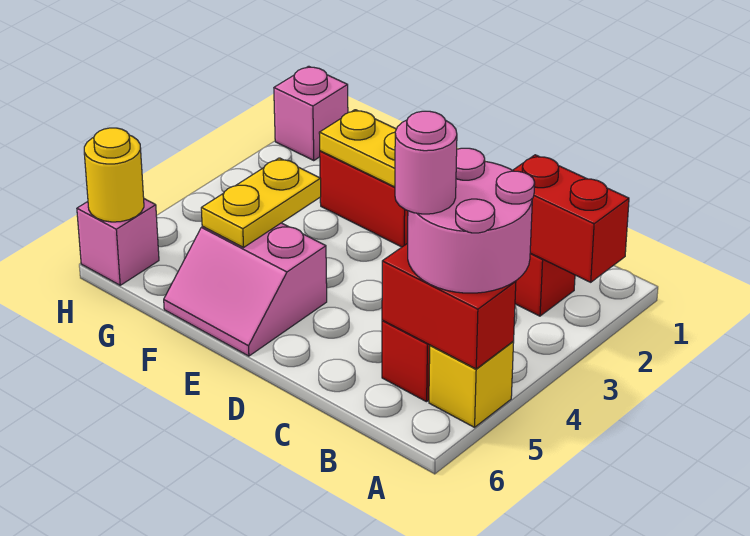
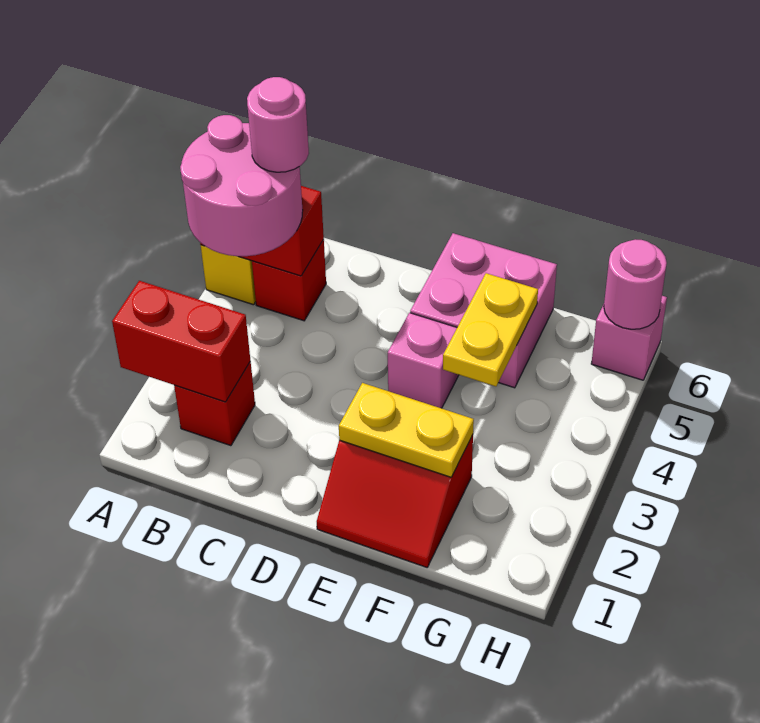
pink 2x2 slope [164,223,327,356] -> pink 2x2 brick [410,233,557,388]
pink 1x1 brick [274,66,348,160] -> pink 1x1 brick moved to [388,313,459,408]
yellow 1x1 round brick [84,128,144,222] -> pink 1x1 round brick [604,239,667,329]

